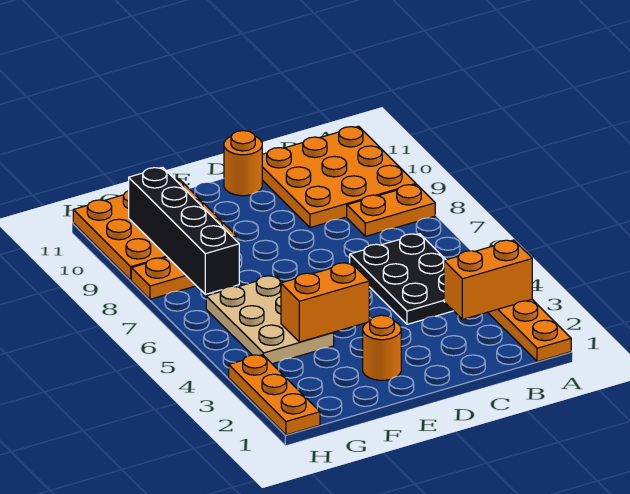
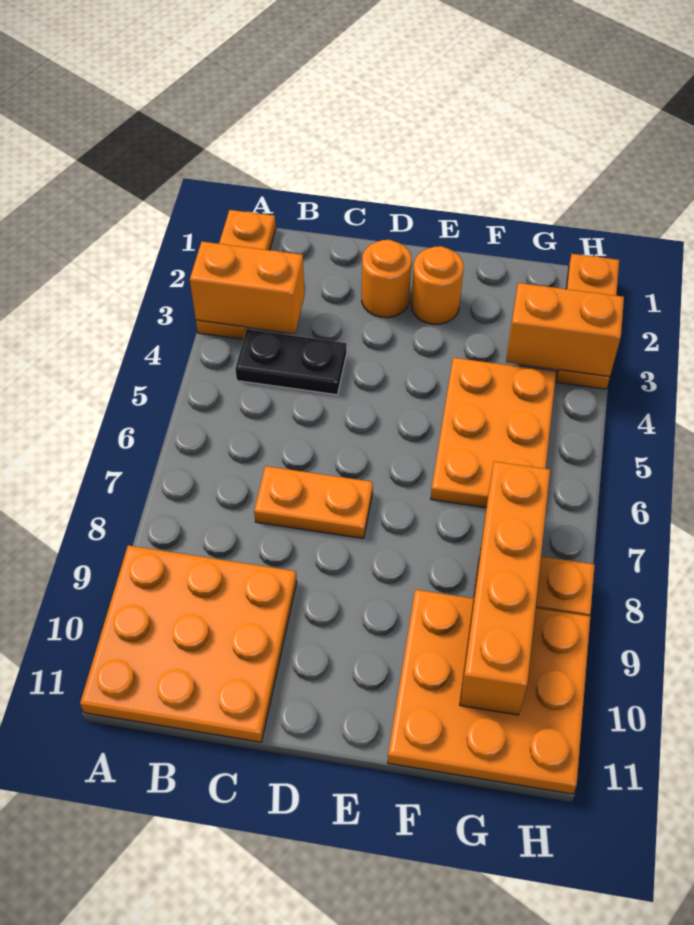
orange 1x2 plate [347,184,435,236] -> orange 1x2 plate moved to [254,466,373,538]
black 2x3 plate [350,234,453,324] -> black 1x2 plate [235,329,346,395]
orange 1x1 round brick [224,131,262,196] -> orange 1x1 round brick moved to [362,240,411,318]
orange 1x2 brick [281,263,369,342] -> orange 1x2 brick moved to [506,283,624,377]
tan 2x3 plate [206,276,334,364] -> orange 2x3 plate [431,358,556,508]
black 1x4 brick [129,167,239,294] -> orange 1x4 brick [460,461,550,715]

